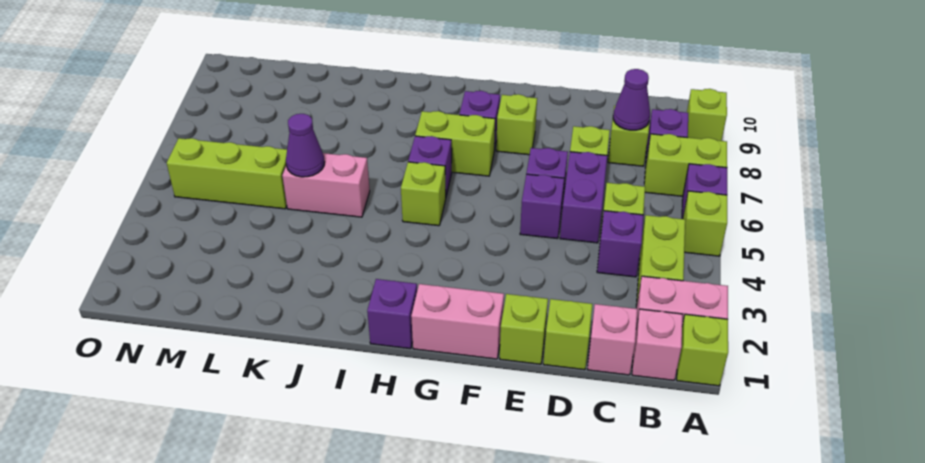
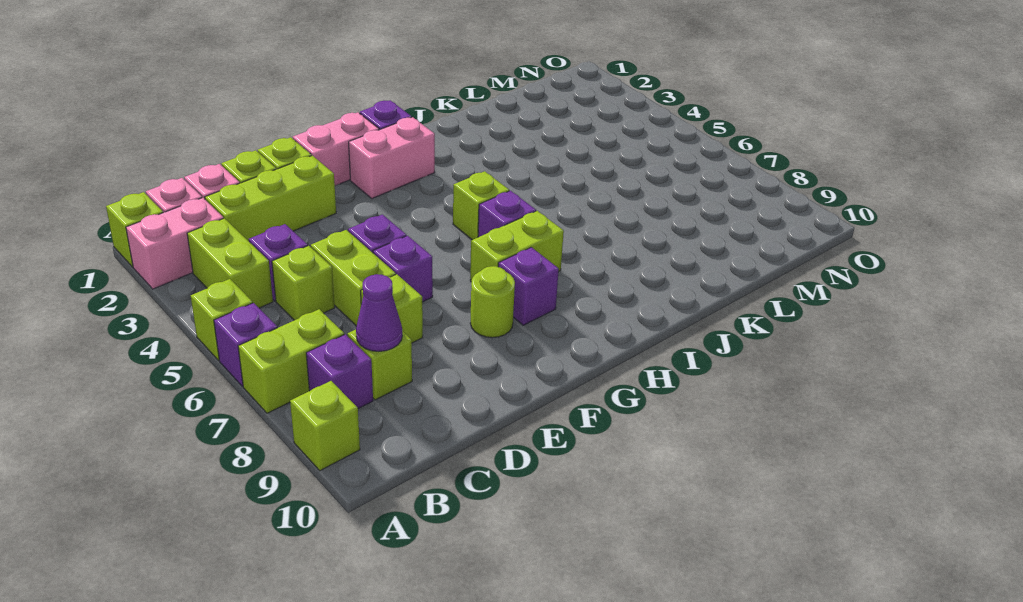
purple 1x2 brick [560,152,607,243] -> lime 1x2 brick [311,230,396,326]
lime 1x1 brick [496,94,537,155] -> lime 1x1 round brick [470,266,515,338]
pink 1x2 brick [282,153,370,217] -> pink 1x2 brick moved to [349,117,435,198]
purple 1x1 cone [286,114,324,177] -> none
lime 1x3 brick [167,138,287,209] -> lime 1x3 brick moved to [205,156,336,241]

